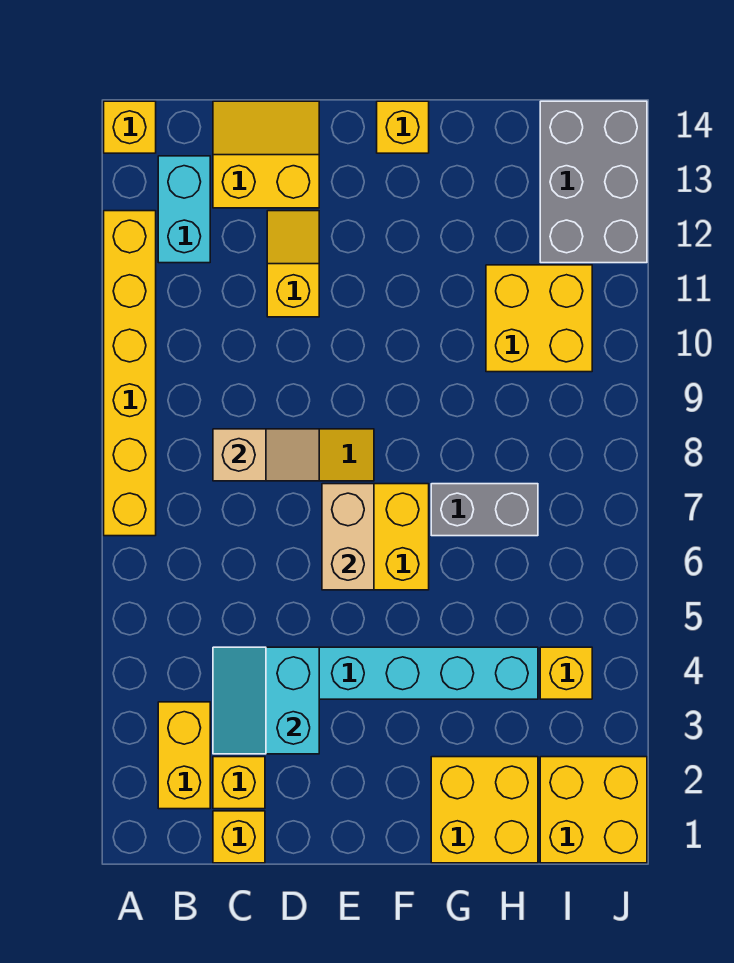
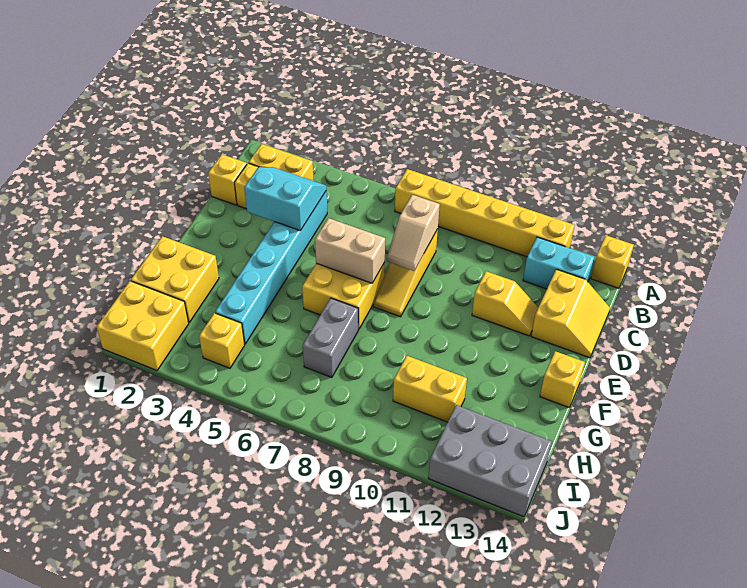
yellow 2x2 brick [486,265,592,372] -> yellow 1x2 brick [393,356,467,422]

